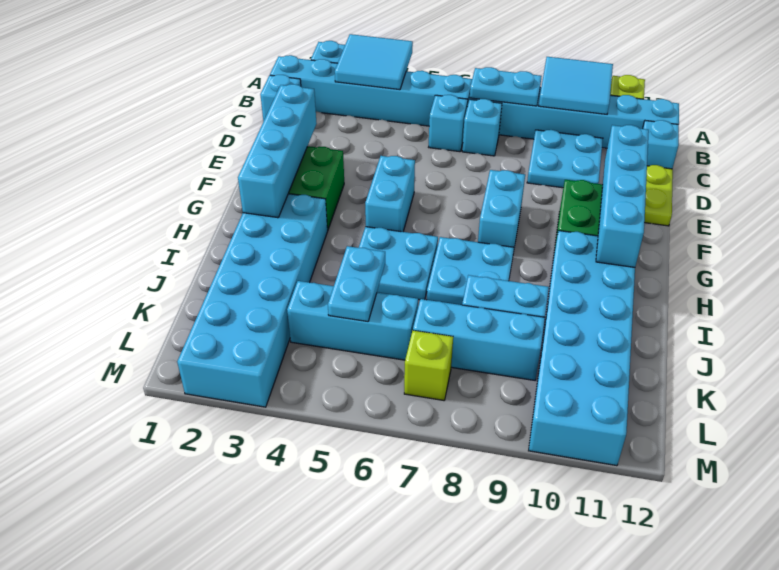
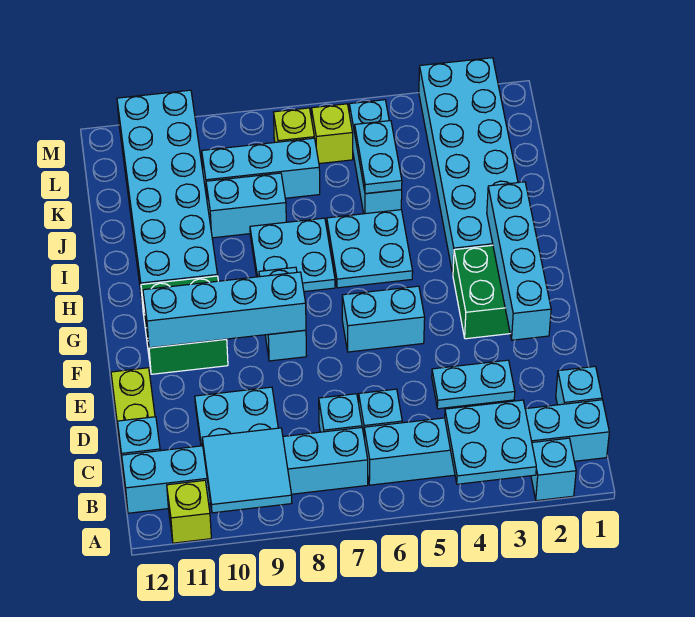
cyan 2x2 tile [335,34,413,90] -> cyan 2x2 plate [445,400,536,484]
cyan 1x2 plate [470,67,542,106] -> cyan 1x2 plate moved to [432,360,515,409]
cyan 1x4 brick [596,125,649,267] -> cyan 1x4 brick turned to [143,272,306,348]
cyan 1x2 brick [365,156,415,232] -> cyan 1x2 brick turned to [342,286,425,352]
cyan 1x3 brick [287,281,418,360] -> cyan 1x3 brick turned to [349,100,402,214]
none -> lime 1x1 brick [311,104,353,164]

